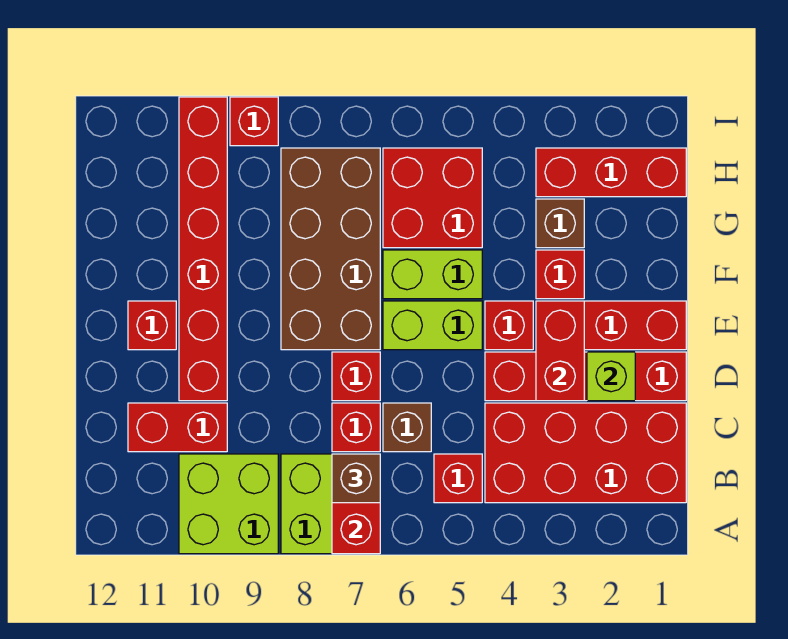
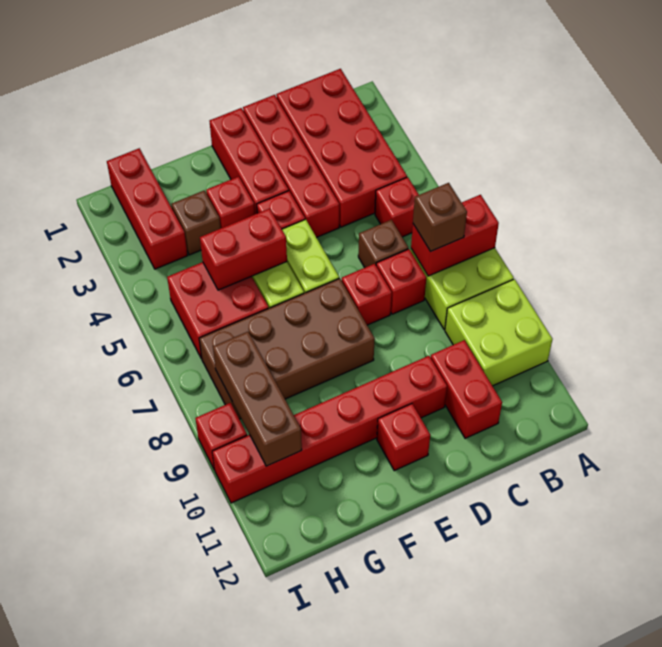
lime 1x1 brick [587,352,635,401] -> none
red 1x2 brick [536,301,584,401] -> red 1x2 brick moved to [200,208,287,290]
none -> brown 1x3 brick [213,332,302,466]

